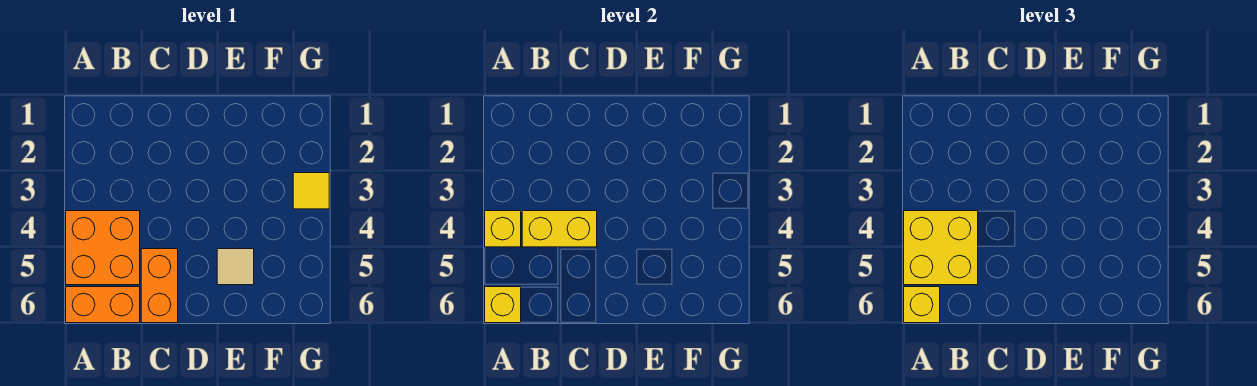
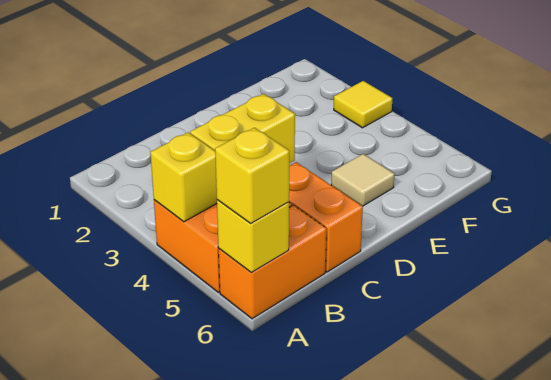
yellow 2x2 brick [904,211,978,285] -> none

